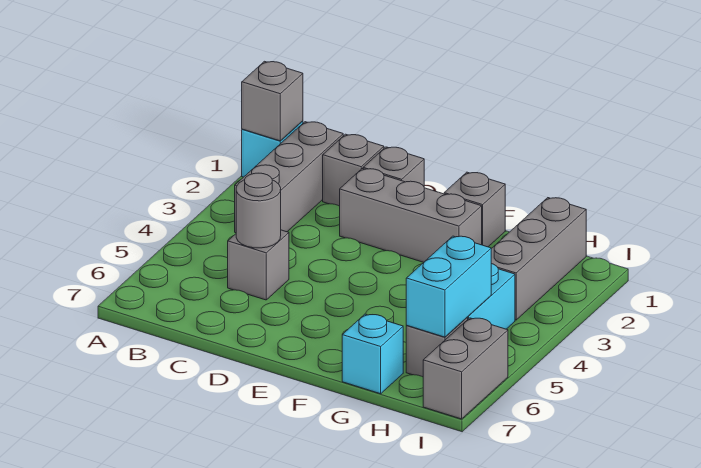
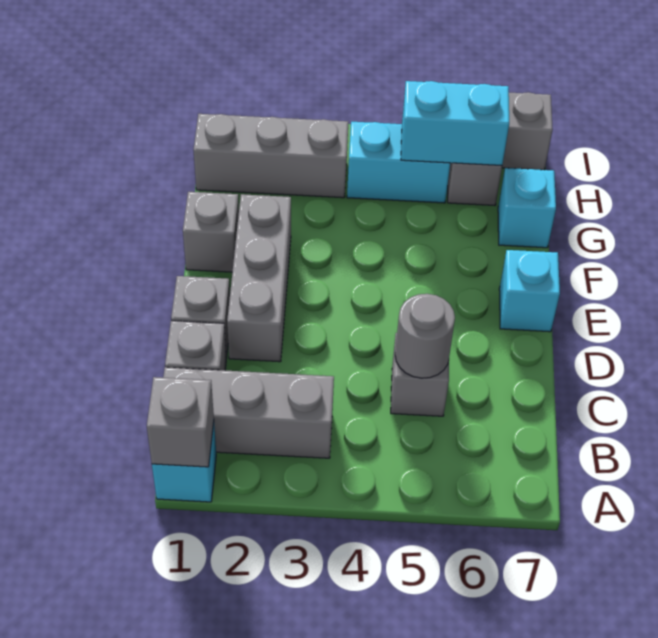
none -> cyan 1x1 brick [499,250,560,332]

